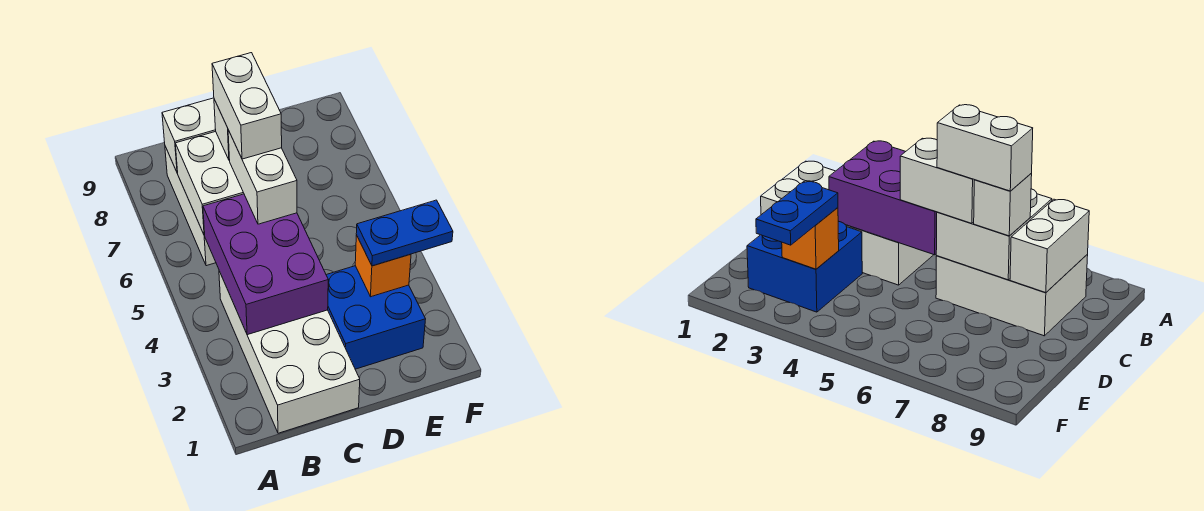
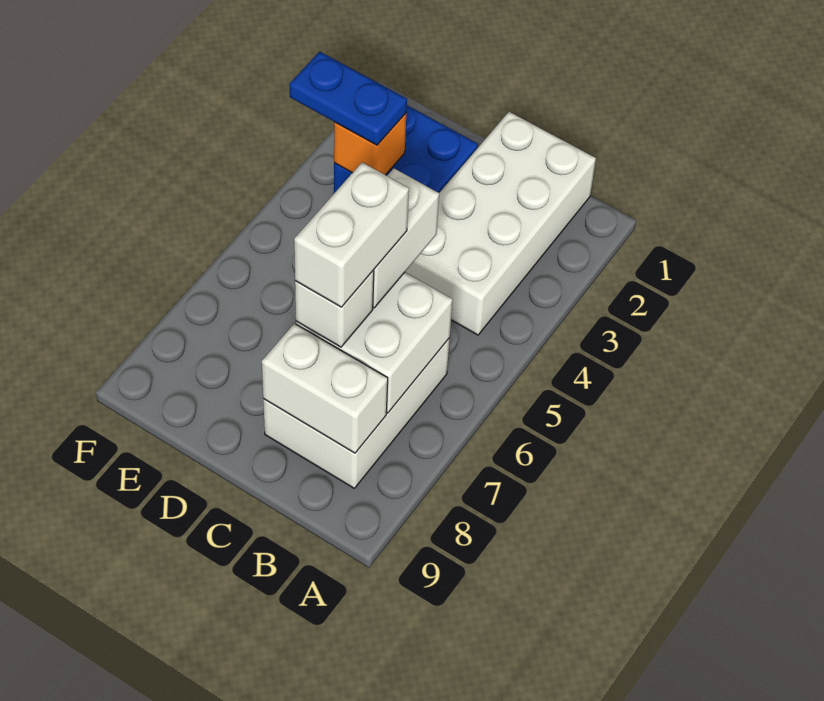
purple 2x3 brick [203,194,328,335] -> none

